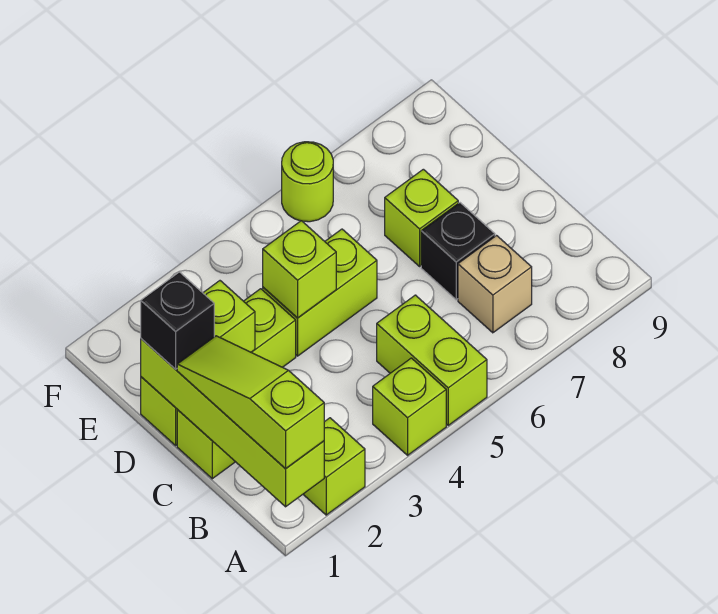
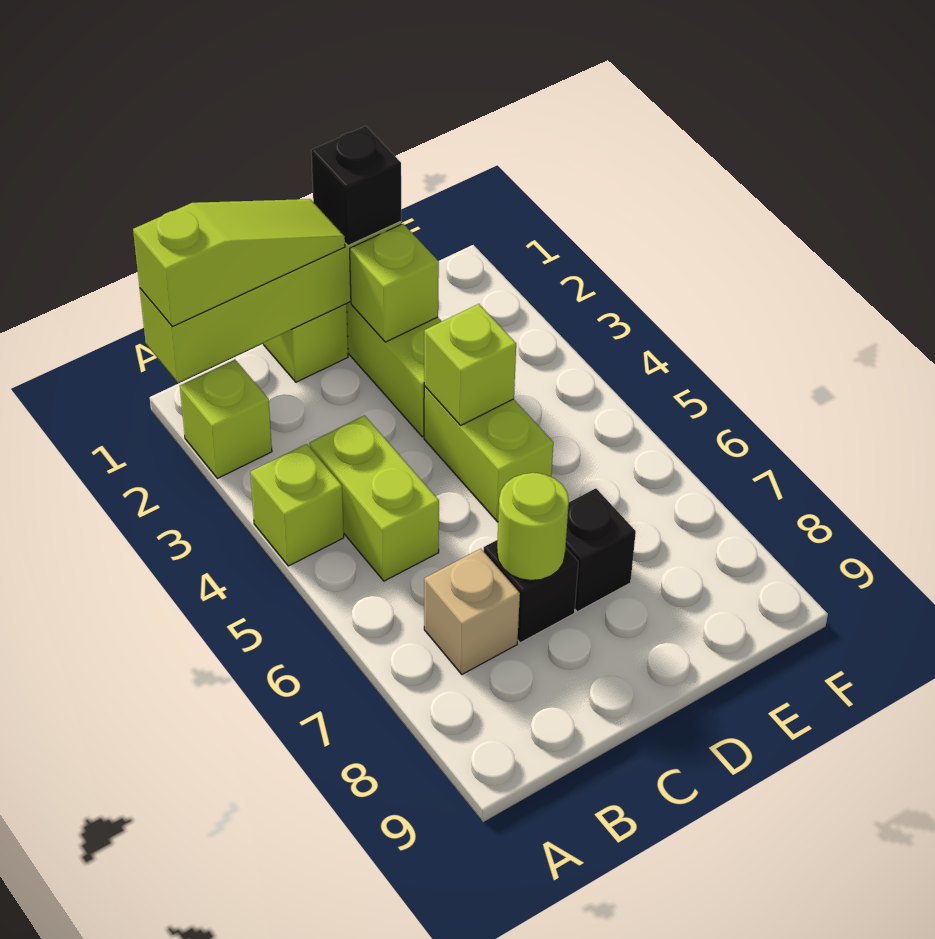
lime 1x2 brick [377,295,487,425] -> lime 1x2 brick turned to [309,416,439,581]
lime 1x1 brick [385,169,458,266] -> black 1x1 brick [566,488,636,612]
lime 1x1 round brick [282,142,333,222] -> lime 1x1 round brick moved to [497,473,569,581]

